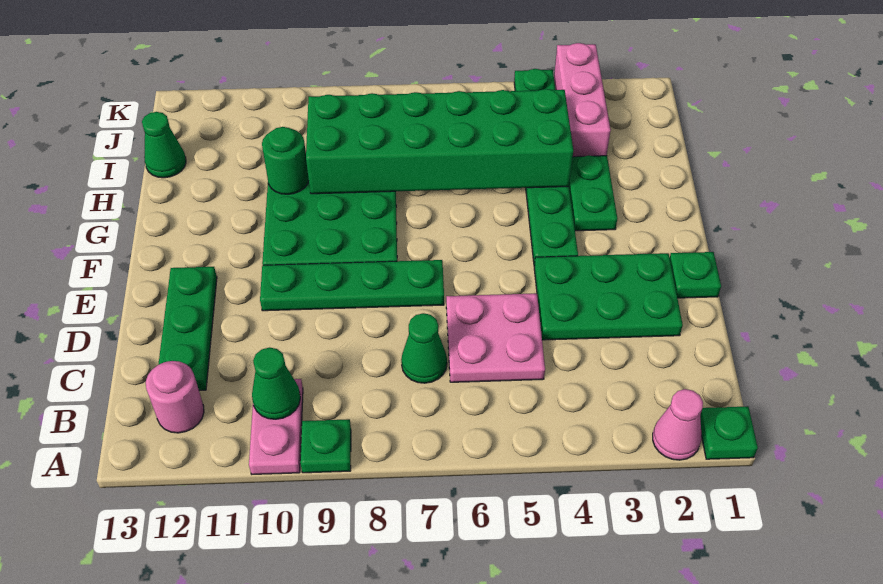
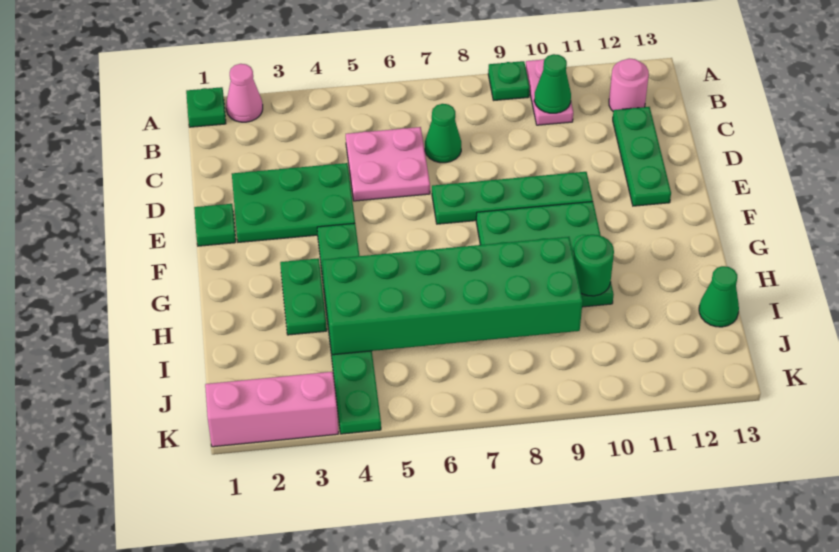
pink 1x3 brick [554,43,611,157] -> pink 1x3 brick turned to [205,372,338,447]

